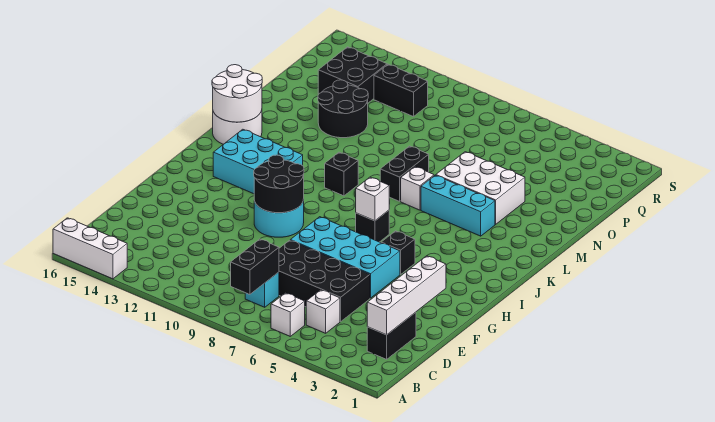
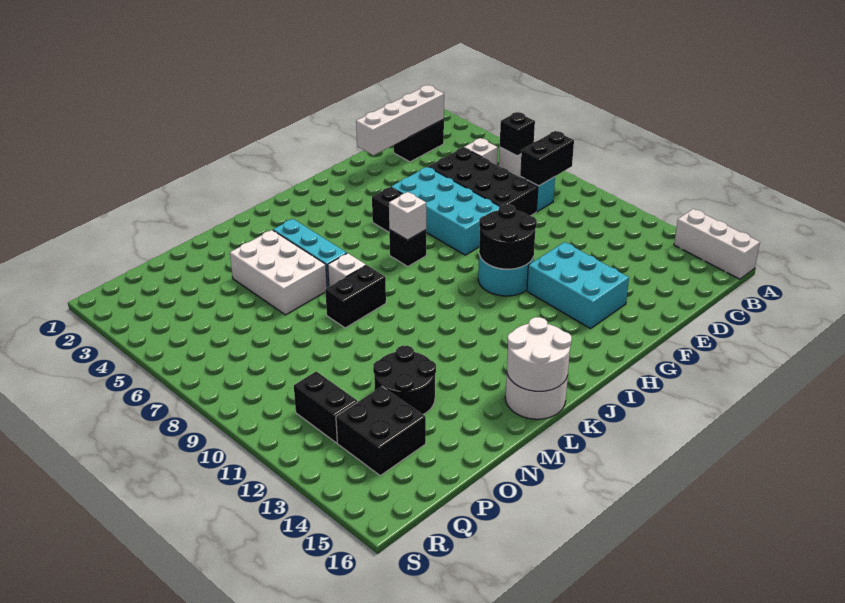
cyan 2x3 brick [213,129,303,194] -> cyan 2x3 brick moved to [527,242,629,329]
black 1x1 brick [325,152,358,196] -> black 1x1 brick moved to [500,112,535,156]

